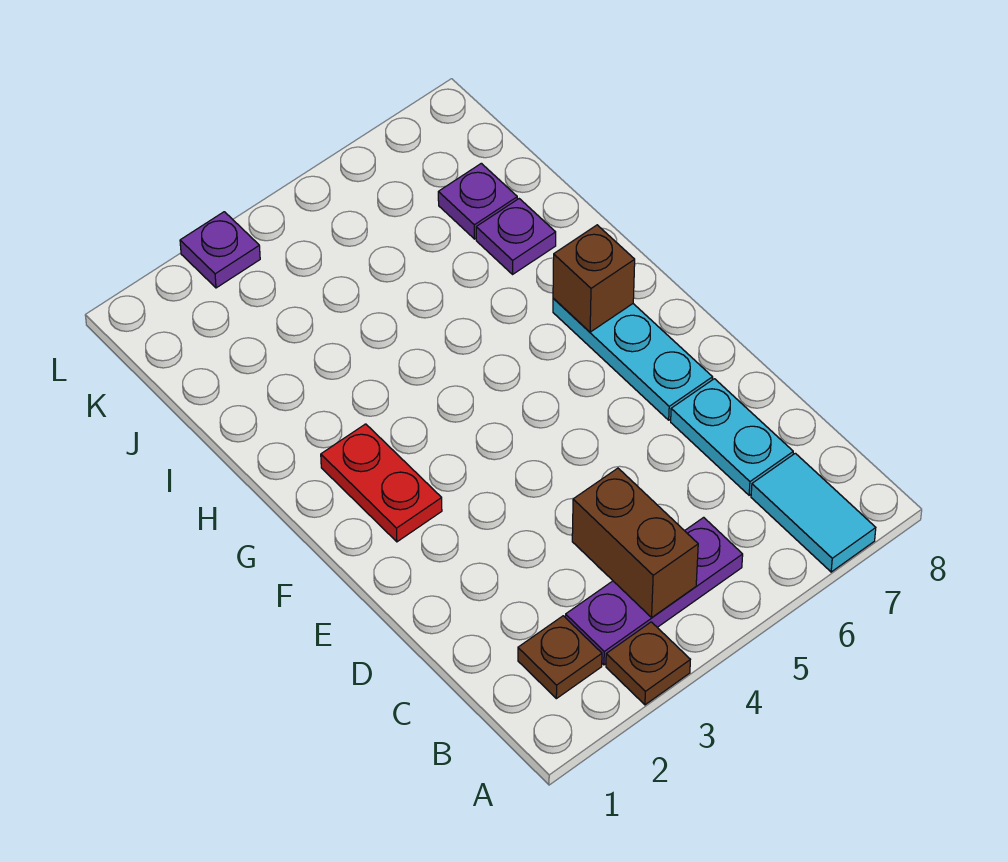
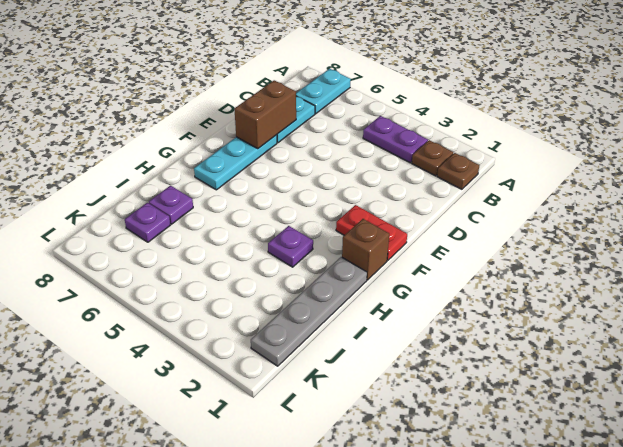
brown 1x1 plate [606,622,690,705] -> brown 1x1 plate moved to [437,153,479,189]
cyan 1x2 tile [751,453,876,572] -> cyan 1x2 plate [296,69,351,114]
purple 1x3 plate [565,517,743,665] -> purple 1x2 plate [363,116,428,163]
brown 1x2 brick [572,468,698,617] -> brown 1x2 brick moved to [234,80,296,148]
red 1x2 plate [321,424,442,542] -> red 1x2 plate turned to [336,205,407,260]
brown 1x1 brick [553,225,635,332] -> brown 1x1 brick moved to [342,219,389,280]
none -> grey 1x4 plate [251,257,367,366]
purple 1x1 plate [180,212,260,288] -> purple 1x1 plate moved to [268,226,313,267]

